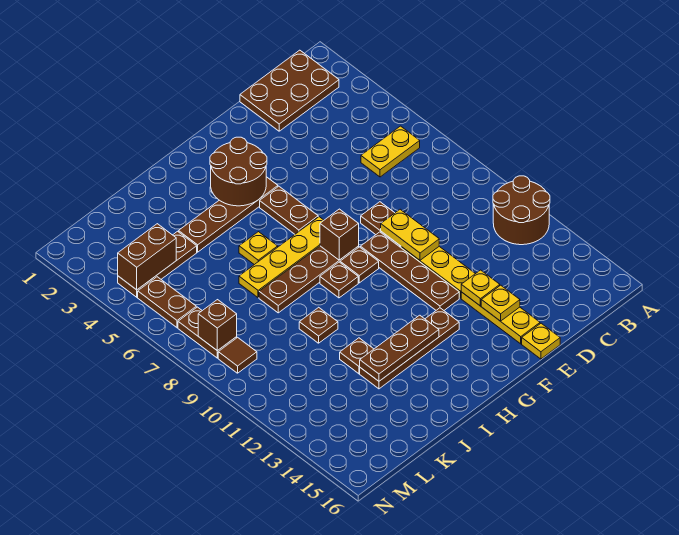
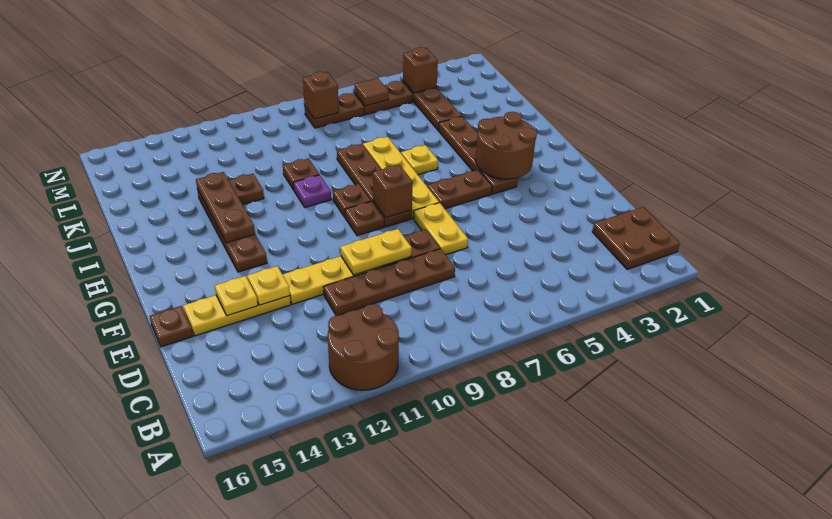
brown 2x3 plate [240,50,339,131] -> brown 2x2 plate [592,207,680,270]
yellow 1x2 plate [361,126,420,177] -> yellow 1x2 plate moved to [414,203,468,255]
yellow 1x1 plate [522,323,560,359] -> brown 1x1 plate [150,306,193,347]
brown 1x4 plate [360,232,459,310] -> brown 1x4 plate moved to [323,249,455,316]
none -> purple 1x1 plate [293,175,331,208]
brown 1x2 brick [118,224,176,290] -> brown 1x1 brick [403,47,438,93]
brown 1x1 tile [218,337,257,373] -> brown 1x1 tile moved to [354,78,389,106]

